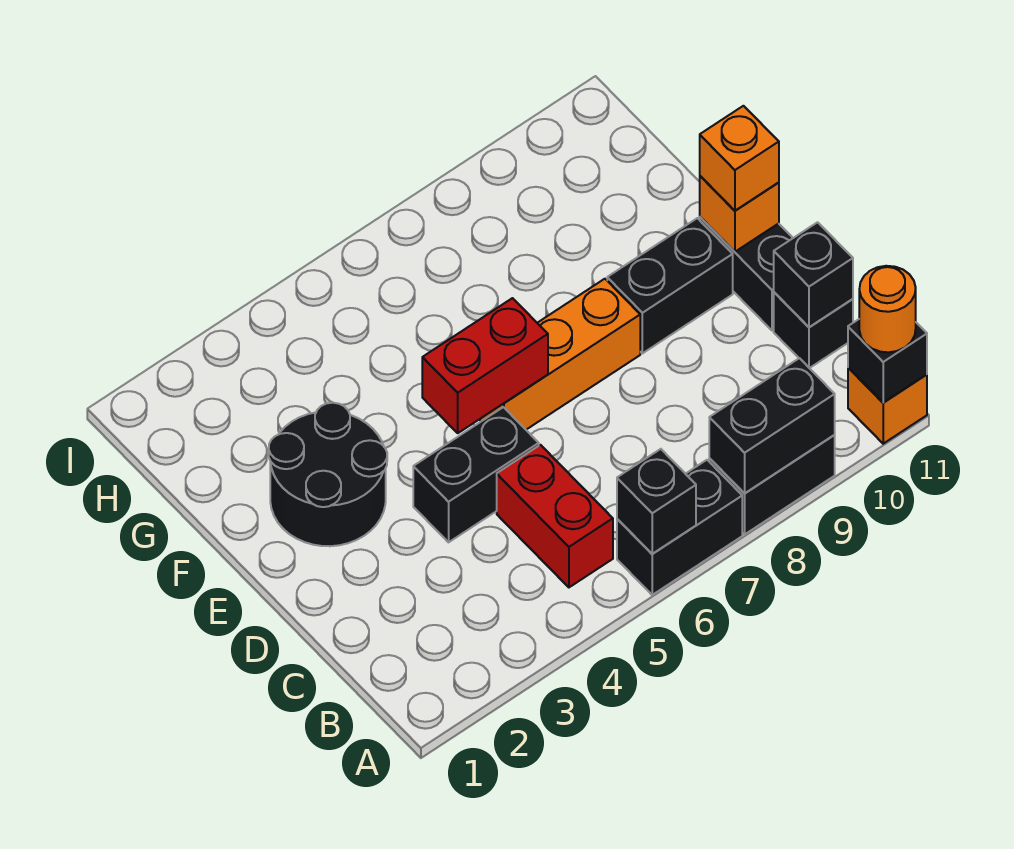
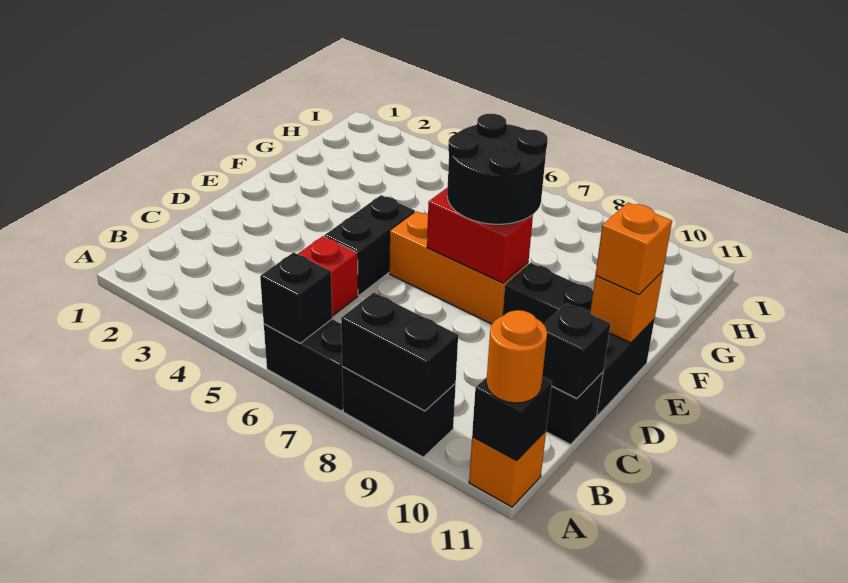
black 1x2 brick [413,407,539,542] -> black 1x2 brick turned to [324,195,415,295]
black 2x2 round brick [269,403,387,546] -> black 2x2 round brick moved to [447,114,548,224]
red 1x2 brick [422,298,548,433] -> red 1x2 brick moved to [427,187,533,283]

